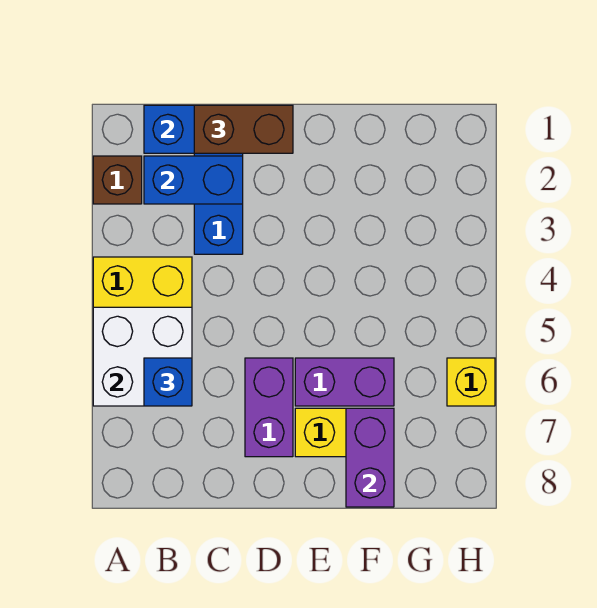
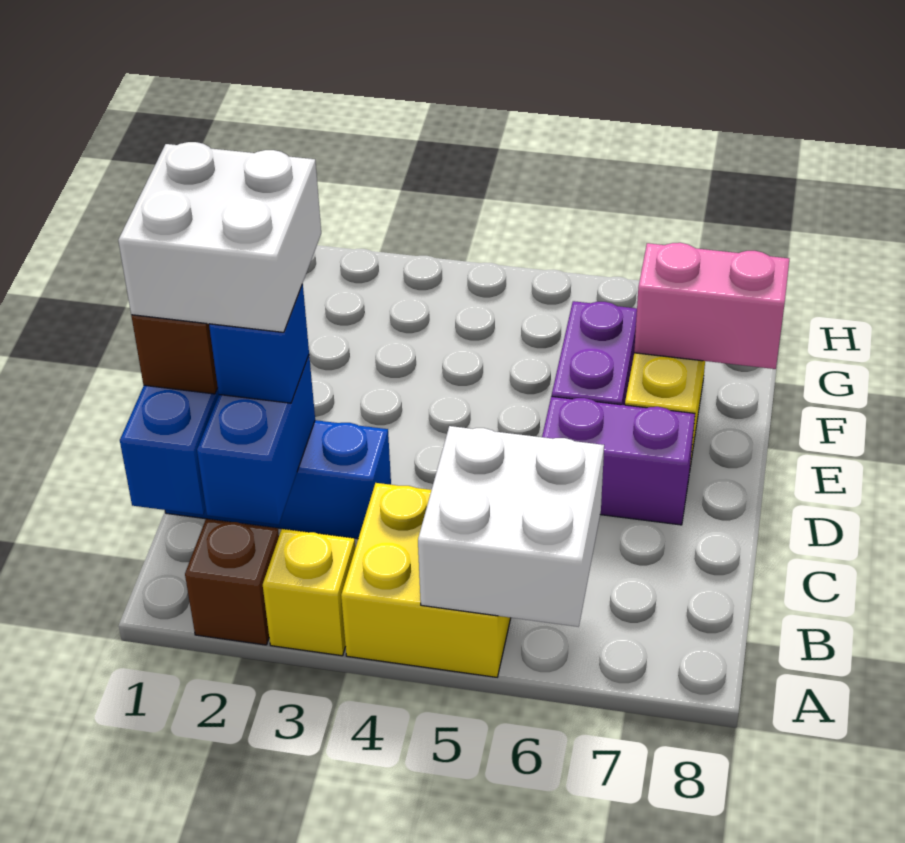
blue 1x1 brick [144,358,192,406] -> blue 1x1 brick moved to [209,284,309,403]
none -> white 2x2 brick [118,142,321,332]
purple 1x2 brick [346,408,394,507] -> pink 1x2 brick [634,243,789,369]
yellow 1x1 brick [447,358,495,406] -> yellow 1x1 brick moved to [263,529,355,656]

